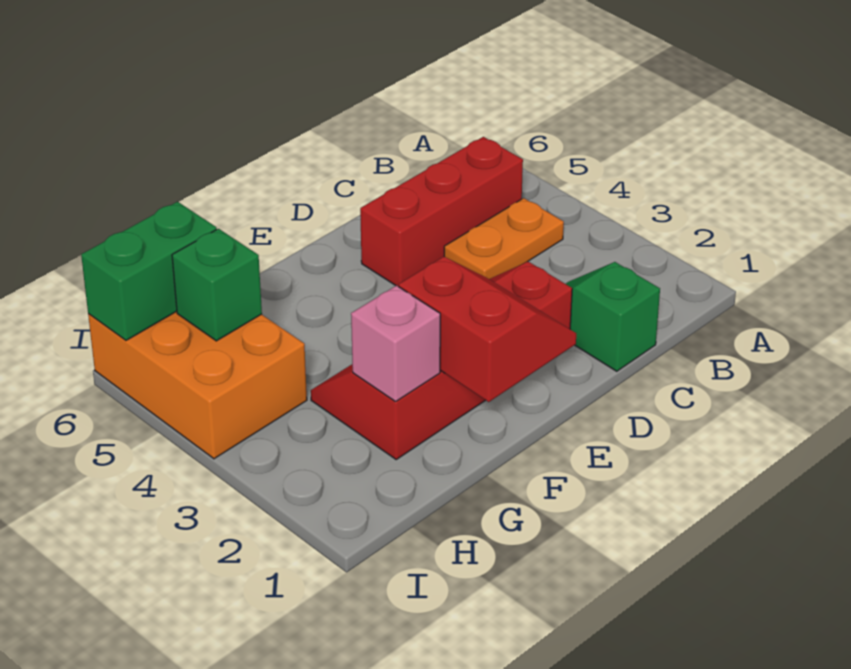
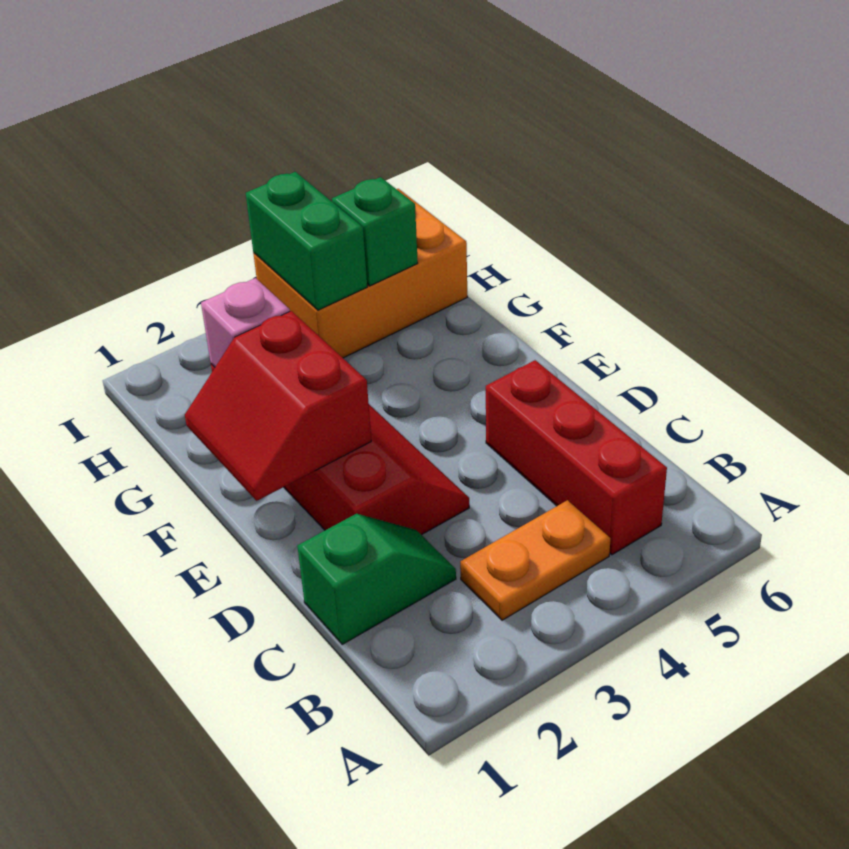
orange 1x2 plate [444,198,564,279] -> orange 1x2 plate turned to [460,500,611,620]
red 2x2 slope [399,257,576,402] -> red 2x2 slope turned to [185,311,371,501]
green 1x2 brick [81,202,217,340] -> green 1x2 brick moved to [246,172,367,310]

